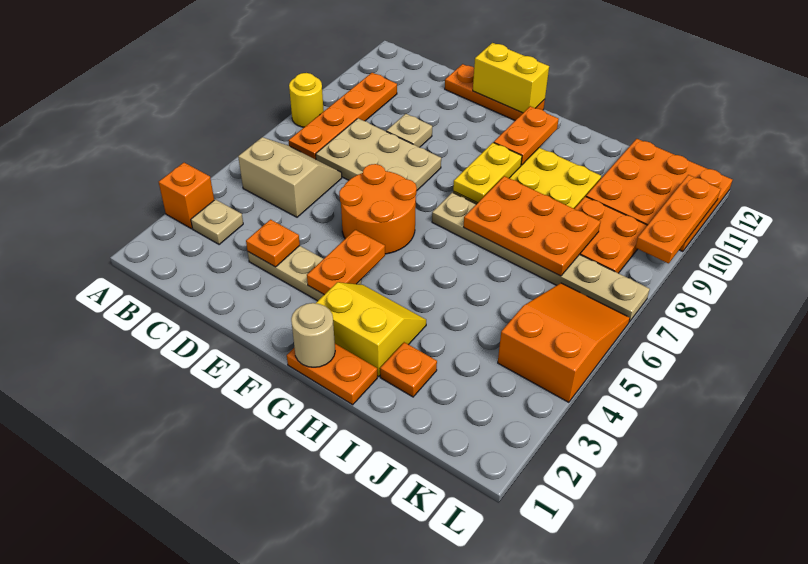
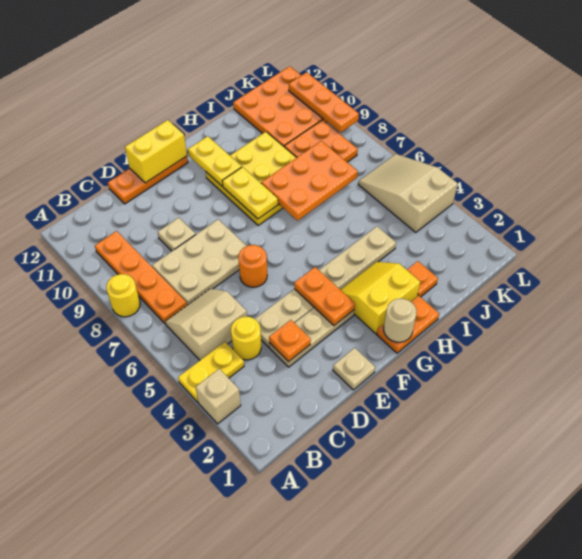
orange 1x1 brick [159,163,214,229] -> tan 1x1 brick [195,369,241,424]
none -> yellow 1x2 plate [178,342,244,402]
tan 1x1 plate [191,199,243,245] -> tan 1x1 plate moved to [333,348,375,390]
none -> yellow 1x1 round brick [231,317,261,360]
orange 2x2 round brick [339,164,417,254] -> orange 1x1 round brick [238,245,267,287]
tan 1x6 plate [432,192,650,322] -> tan 1x6 plate moved to [255,226,396,347]
orange 1x2 plate [494,106,559,165] -> yellow 1x2 plate [188,136,242,186]
orange 2x3 slope [498,283,630,402] -> tan 2x3 slope [358,154,458,233]

